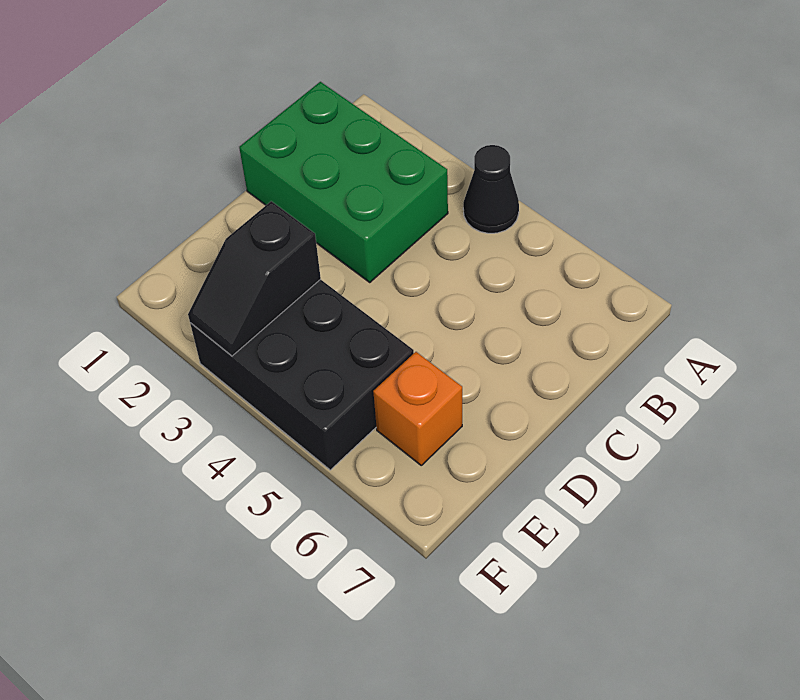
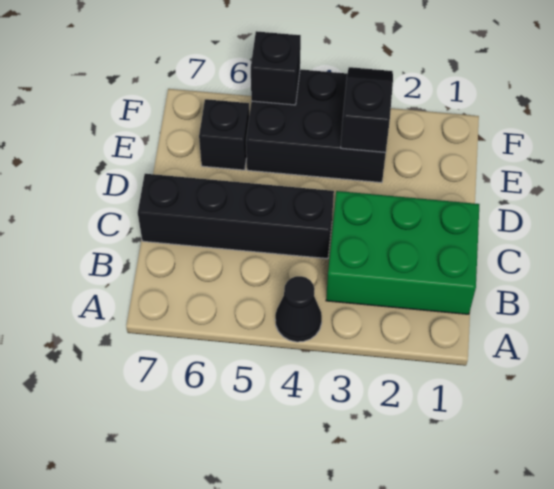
none -> black 1x4 brick [138,174,334,259]
orange 1x1 brick [373,352,462,465] -> black 1x1 brick [199,99,249,170]
none -> black 1x1 brick [251,31,301,105]

